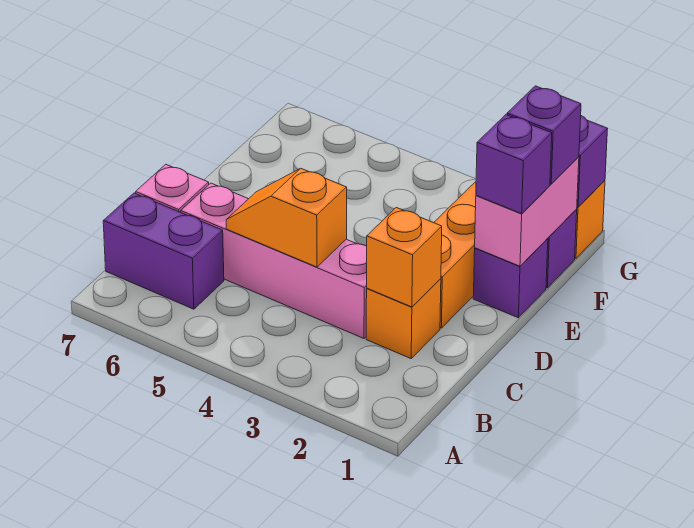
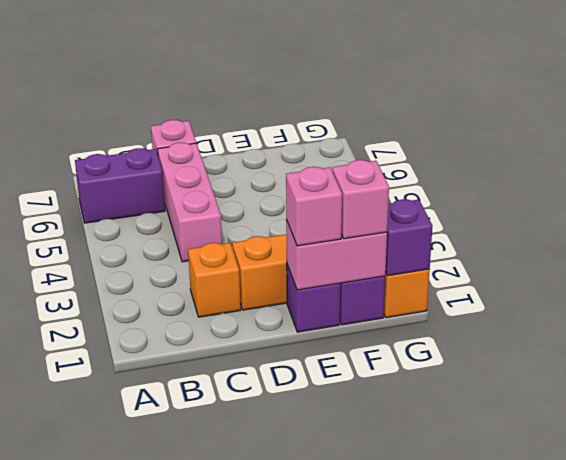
purple 1x2 brick [103,193,224,309] -> purple 1x2 brick turned to [75,148,165,223]
orange 1x1 brick [367,208,442,307] -> none
pink 1x4 brick [181,183,367,338] -> pink 1x3 brick [158,142,222,262]
orange 1x2 slope [226,168,347,267] -> none
purple 1x1 brick [476,115,552,214] -> pink 1x1 brick [286,167,342,246]
purple 1x1 brick [507,86,581,184] -> pink 1x1 brick [332,160,389,239]

